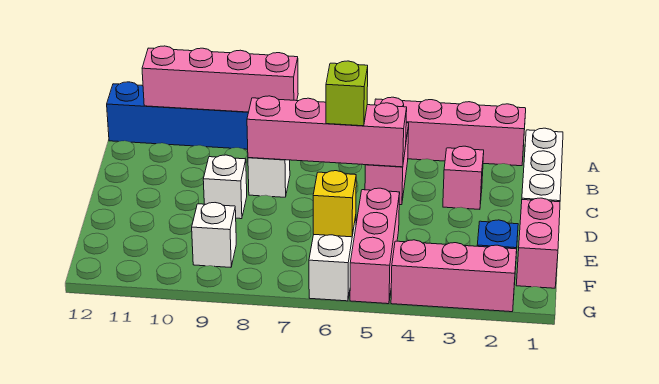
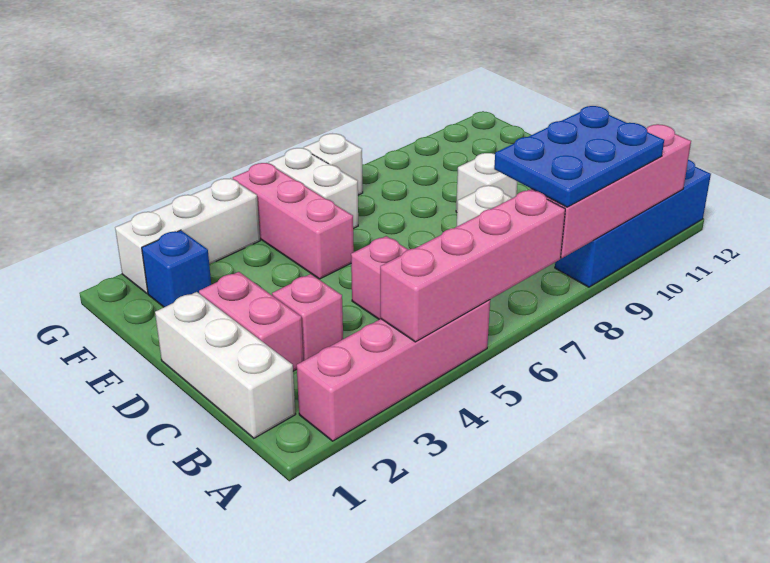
none -> blue 2x3 plate [494,106,664,207]
pink 1x4 brick [247,96,407,167] -> pink 1x4 brick moved to [380,190,565,342]
lime 1x1 brick [326,61,368,126] -> none
pink 1x2 brick [516,198,560,288] -> pink 1x2 brick moved to [199,272,303,371]
yellow 1x1 brick [313,171,356,237] -> none
white 1x1 brick [192,203,236,267] -> white 1x1 brick moved to [304,134,363,195]
pink 1x3 brick [391,240,517,312] -> white 1x3 brick [115,178,260,294]

